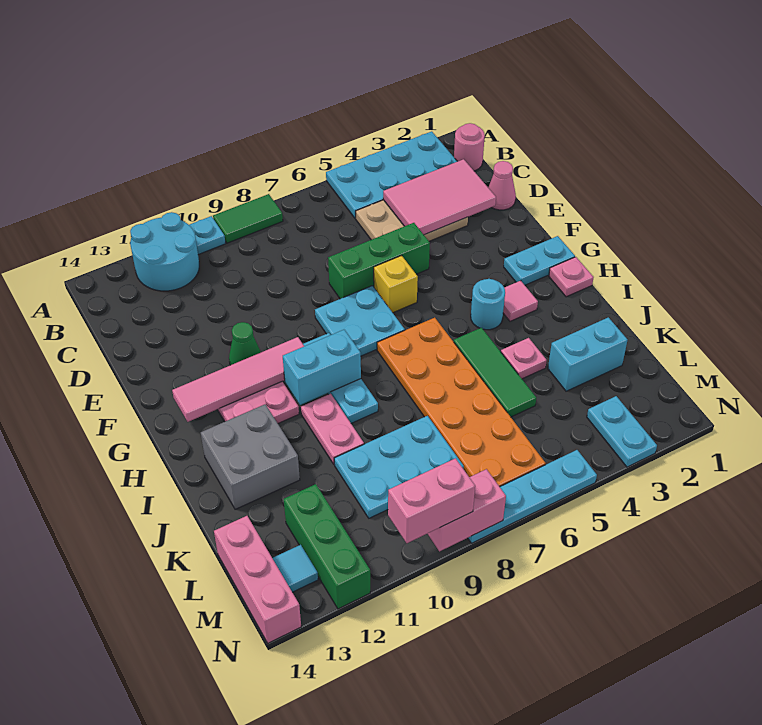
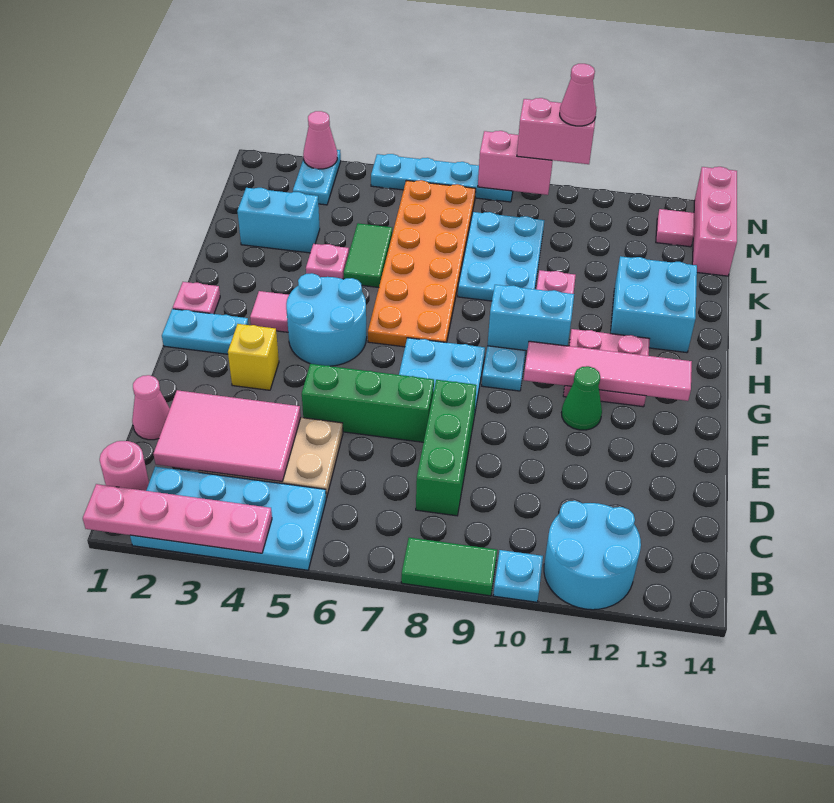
none -> pink 1x4 plate [83,484,272,553]
yellow 1x1 brick [374,256,418,313] -> yellow 1x1 brick moved to [228,324,279,390]
cyan 1x1 round brick [471,279,505,330] -> cyan 2x2 round brick [286,273,367,366]
green 1x3 tile [454,328,536,417] -> green 1x2 tile [344,223,392,287]
grey 2x2 brick [201,404,300,509] -> cyan 2x2 brick [610,256,697,353]
cyan 2x3 plate [334,416,464,518] -> cyan 2x3 plate turned to [458,212,544,301]
green 1x3 brick [284,484,370,609] -> green 1x3 brick moved to [416,380,477,516]
cyan 1x1 tile [273,545,318,592] -> pink 1x1 tile [656,209,694,247]
none -> pink 1x1 cone [303,111,337,169]
none -> pink 1x1 cone [560,64,596,126]

